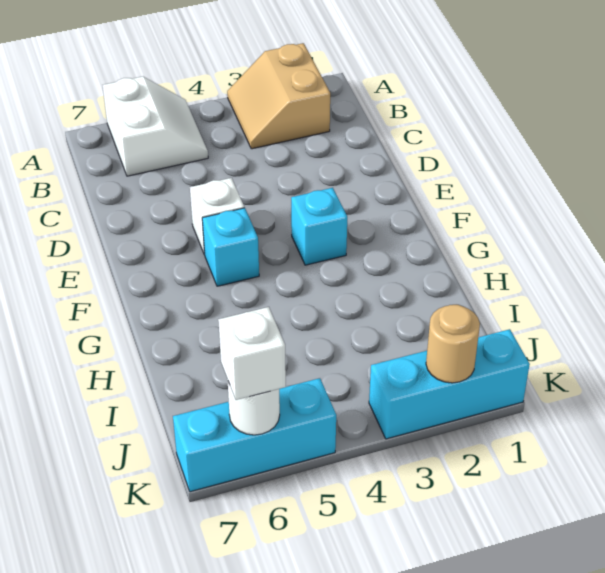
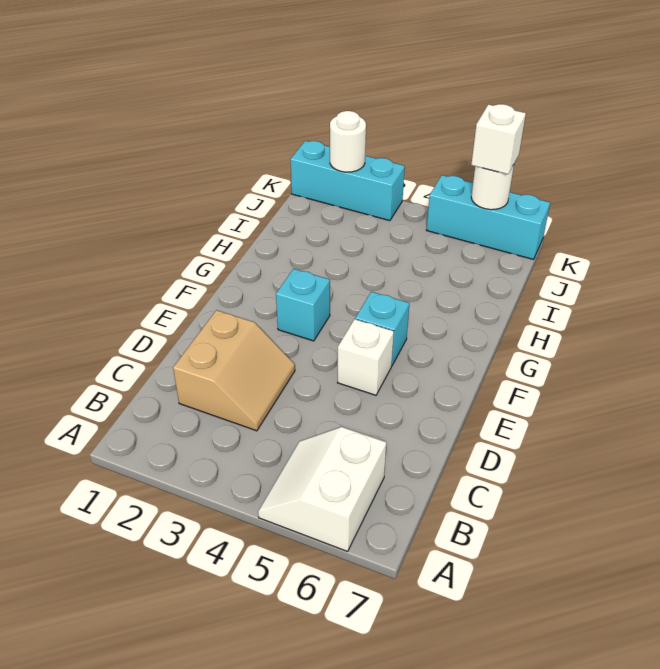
tan 2x2 slope [227,43,330,149] -> tan 2x2 slope moved to [173,310,295,431]
tan 1x1 round brick [426,305,480,383] -> white 1x1 round brick [330,111,366,172]

